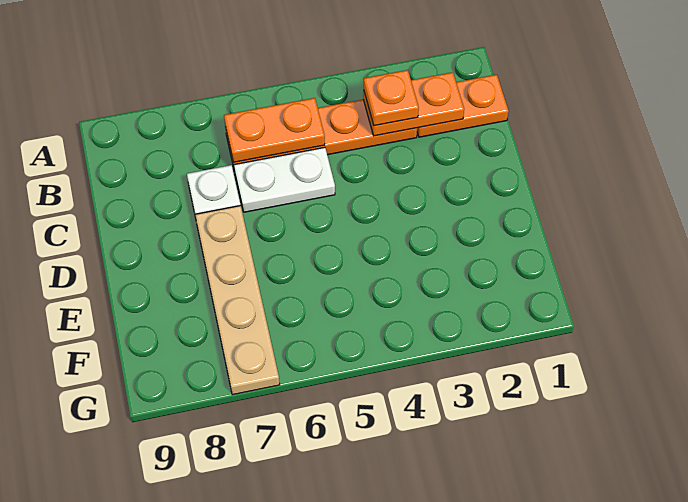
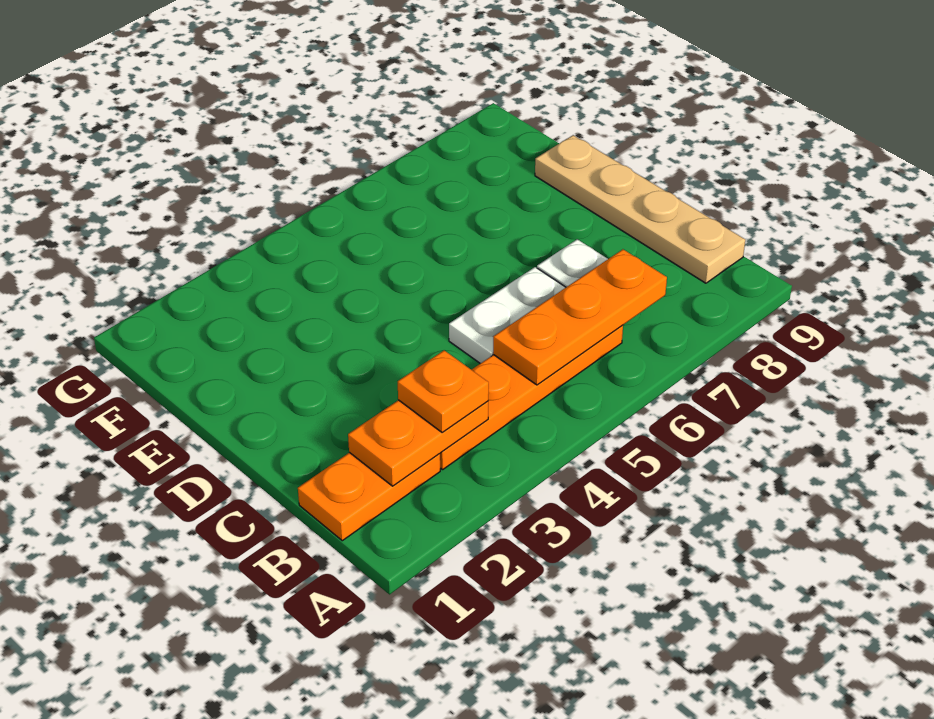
orange 1x2 plate [224,98,325,162] -> orange 1x3 plate [493,249,667,385]
tan 1x4 plate [195,206,280,395] -> tan 1x4 plate moved to [535,135,745,283]

